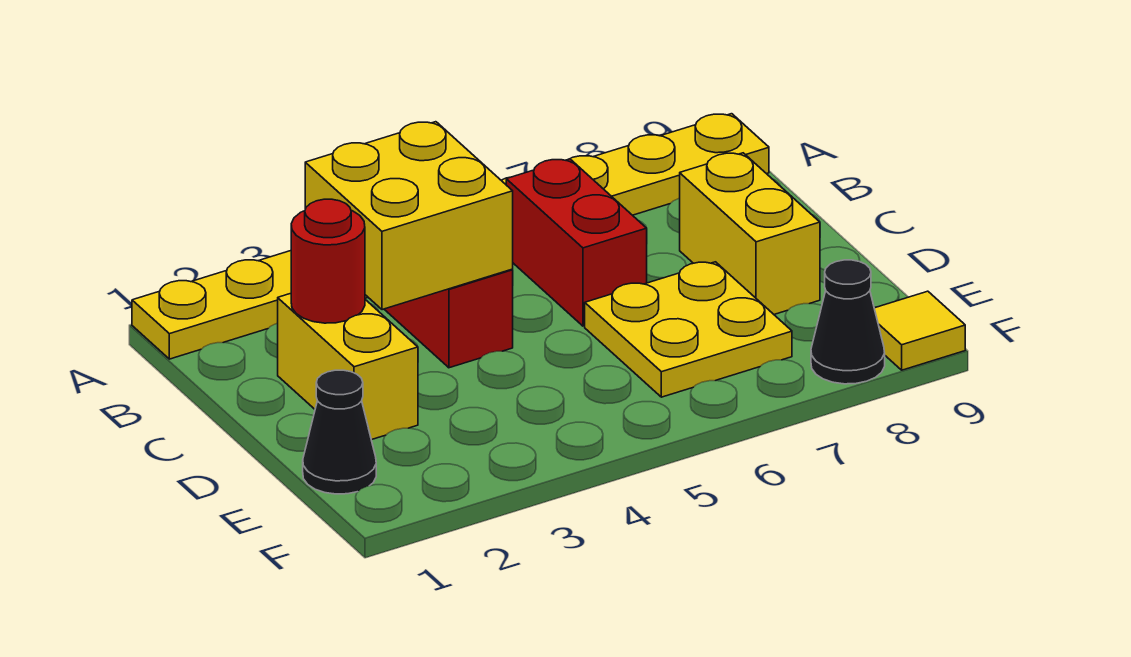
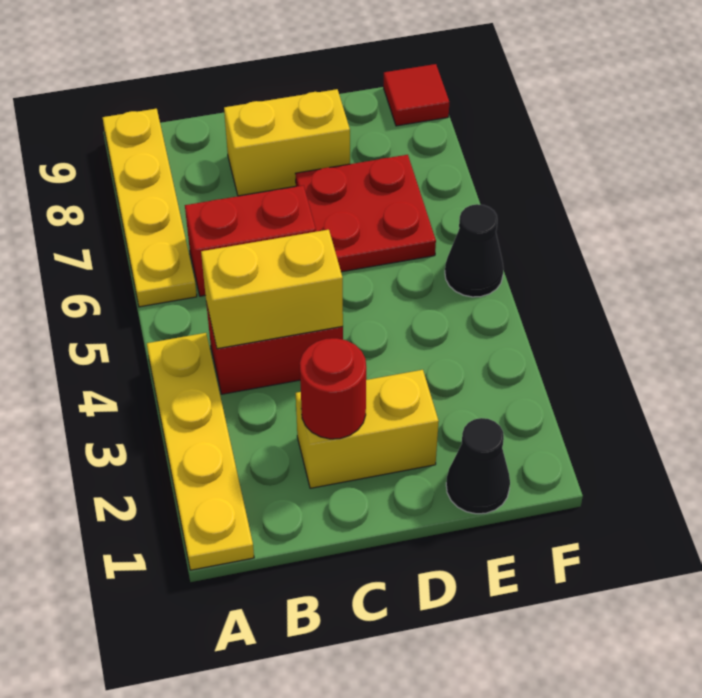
yellow 2x2 brick [305,122,513,310] -> yellow 1x2 brick [201,230,343,349]
yellow 2x2 plate [585,262,792,397] -> red 2x2 plate [296,155,436,272]
black 1x1 cone [811,260,885,384] -> black 1x1 cone moved to [445,204,504,297]
yellow 1x1 tile [874,291,965,370] -> red 1x1 tile [384,64,449,126]

